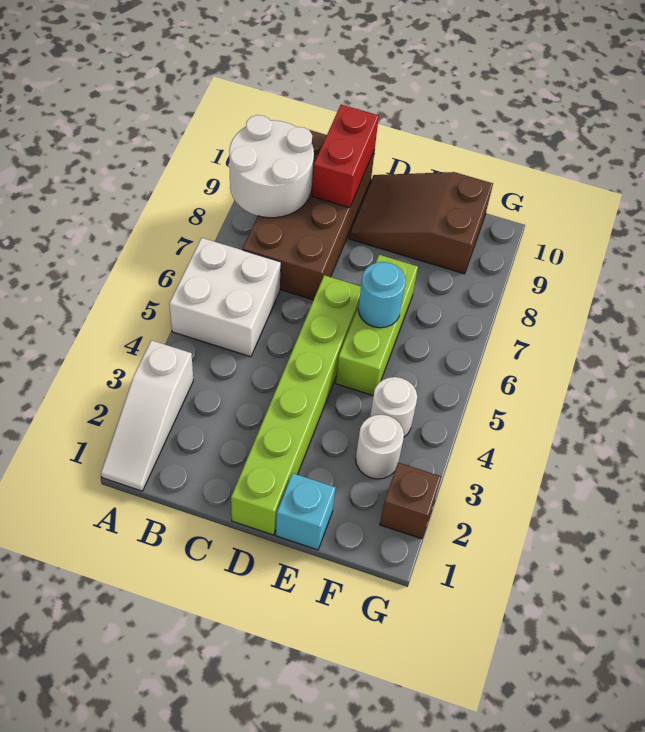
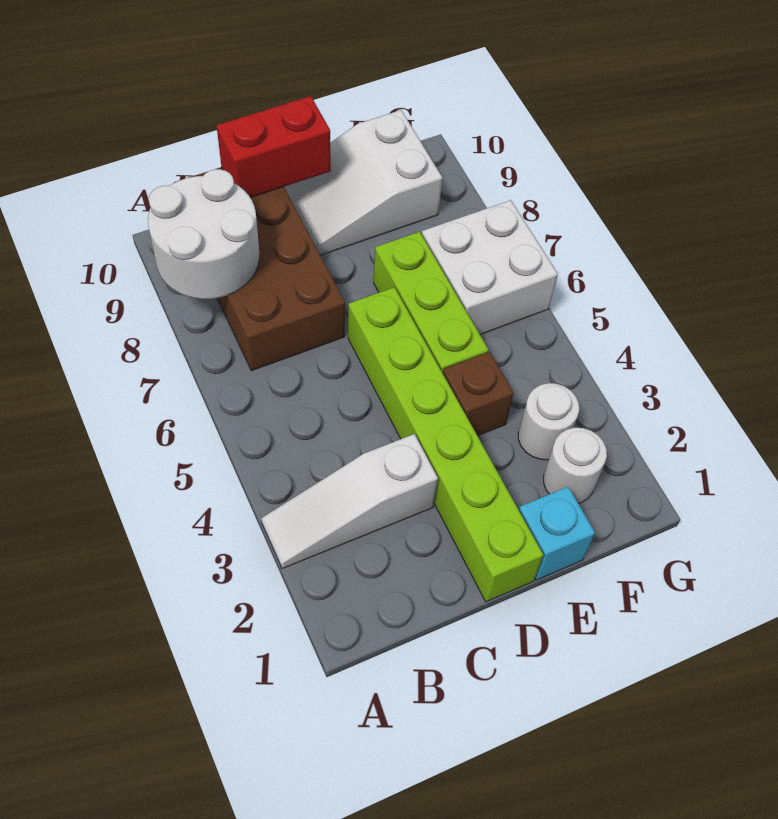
white 1x3 slope [101,340,193,491] -> white 1x3 slope turned to [261,434,438,569]
white 2x2 brick [169,238,281,357] -> white 2x2 brick moved to [422,200,558,335]
red 1x2 brick [312,105,379,208] -> red 1x2 brick turned to [217,96,331,198]
brown 2x3 slope [349,172,493,274] -> white 2x3 slope [284,110,442,255]
cyan 1x1 round brick [358,262,406,328] -> none
white 1x1 round brick [370,377,417,437] -> white 1x1 round brick moved to [543,428,607,503]
brown 1x1 brick [380,462,441,539] -> brown 1x1 brick moved to [443,352,514,436]

